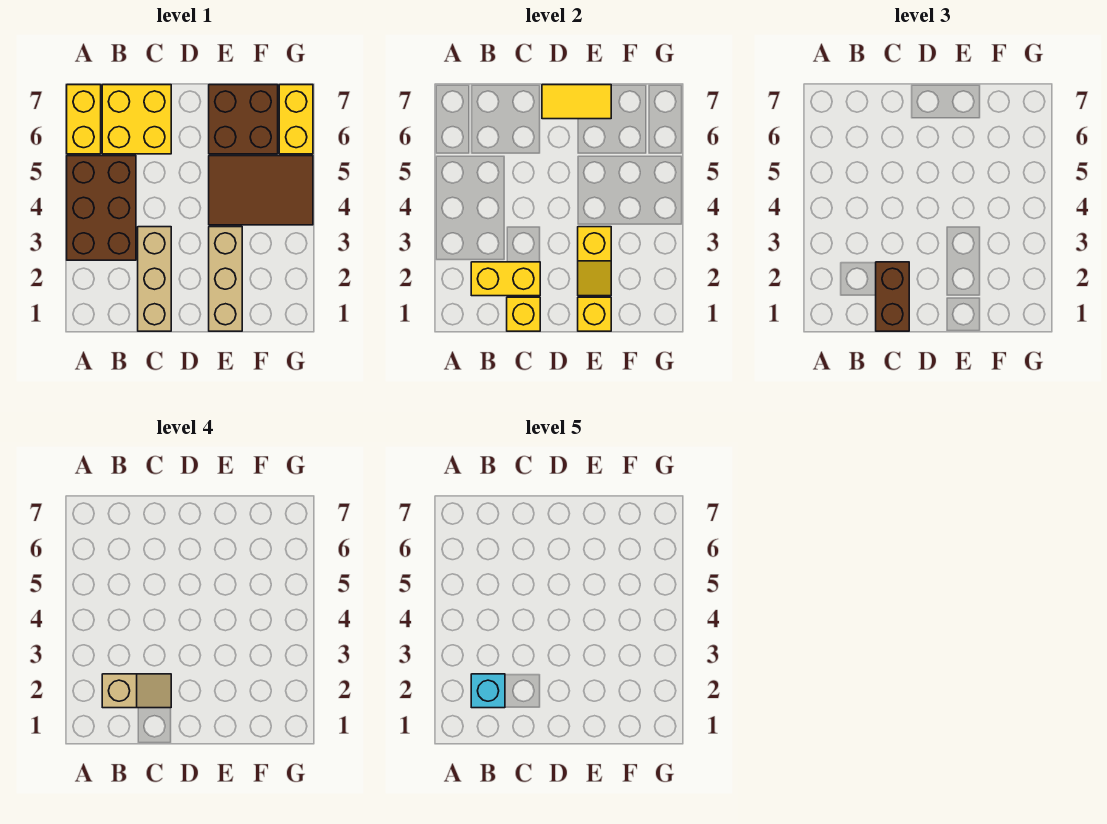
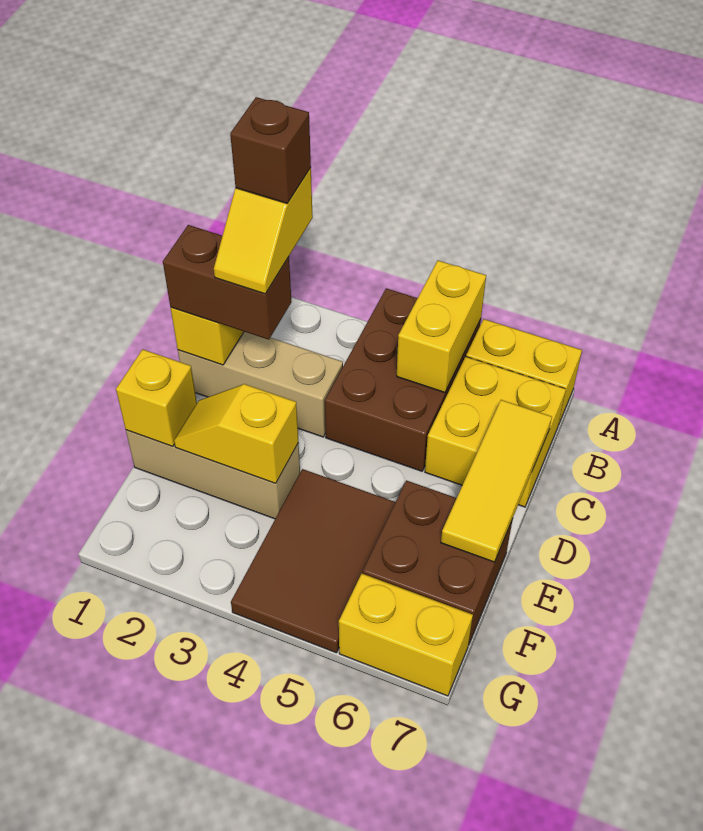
brown 2x3 brick [67,156,136,260] -> brown 2x3 brick turned to [325,288,481,471]
yellow 1x2 brick [471,262,540,296] -> yellow 1x2 brick moved to [397,261,486,393]
tan 1x2 slope [102,674,171,708] -> yellow 1x2 slope [214,168,313,294]
cyan 1x1 brick [471,674,505,708] -> brown 1x1 brick [230,97,311,203]
yellow 1x2 tile [542,85,611,119] -> yellow 1x3 tile [441,400,552,562]

